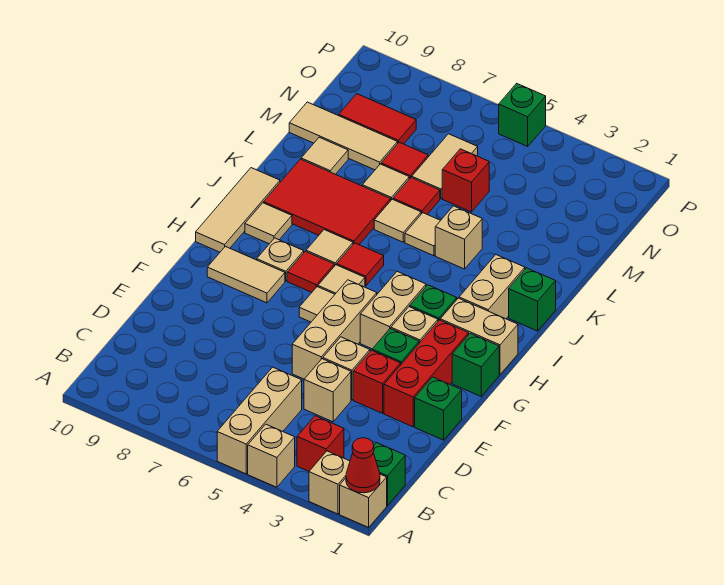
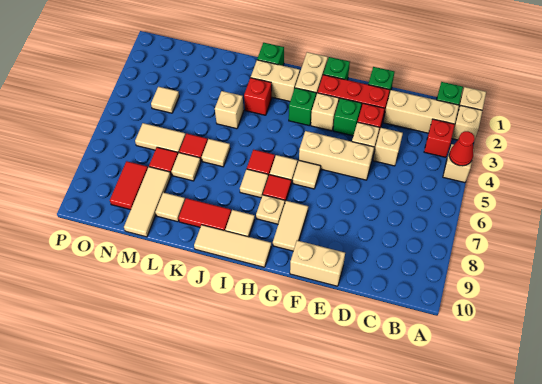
red 1x1 cone [346,438,380,493] -> red 1x1 cone moved to [449,131,475,166]
tan 1x3 brick [217,367,302,474] -> tan 1x3 brick moved to [383,90,459,133]
tan 1x2 brick [360,272,426,349] -> tan 1x2 brick moved to [290,240,345,286]
red 2x3 tile [264,159,391,245] -> red 1x2 tile [179,198,231,231]
tan 1x1 tile [405,213,441,256] -> tan 1x1 tile moved to [151,87,179,113]
red 1x1 brick [442,149,489,212] -> red 1x1 brick moved to [244,78,272,115]
green 1x1 brick [499,83,546,146] -> none

